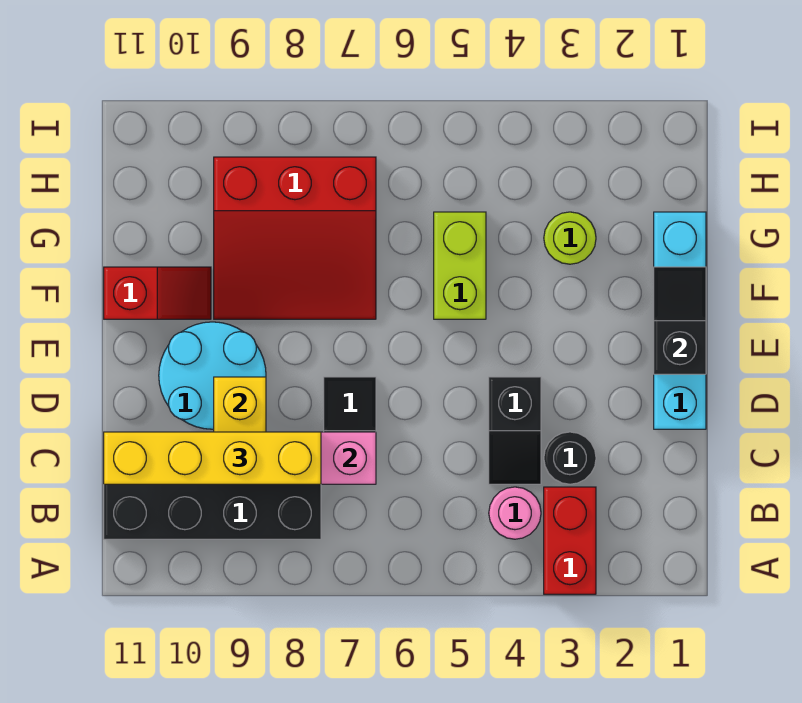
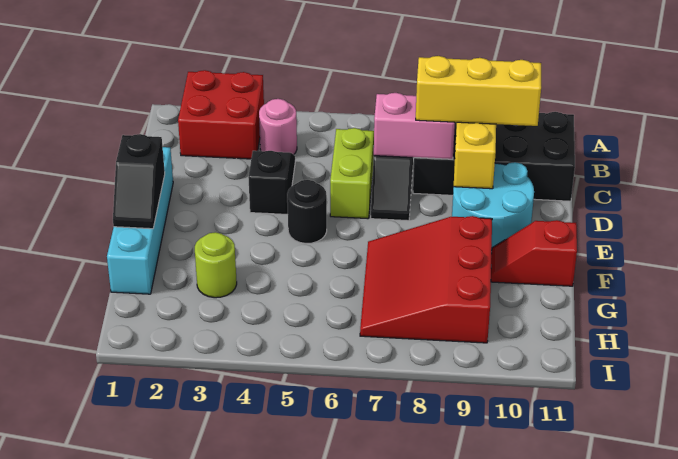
red 1x2 brick [544,487,596,594] -> red 2x2 brick [178,70,264,159]
black 1x1 round brick [544,432,596,484] -> black 1x1 round brick moved to [287,180,327,243]
yellow 1x4 brick [104,432,321,484] -> yellow 1x3 brick [416,56,541,126]
lime 1x2 brick [434,212,486,319] -> lime 1x2 brick moved to [330,128,374,219]
red 3x3 slope [214,157,376,319] -> red 3x3 slope turned to [360,216,492,343]

